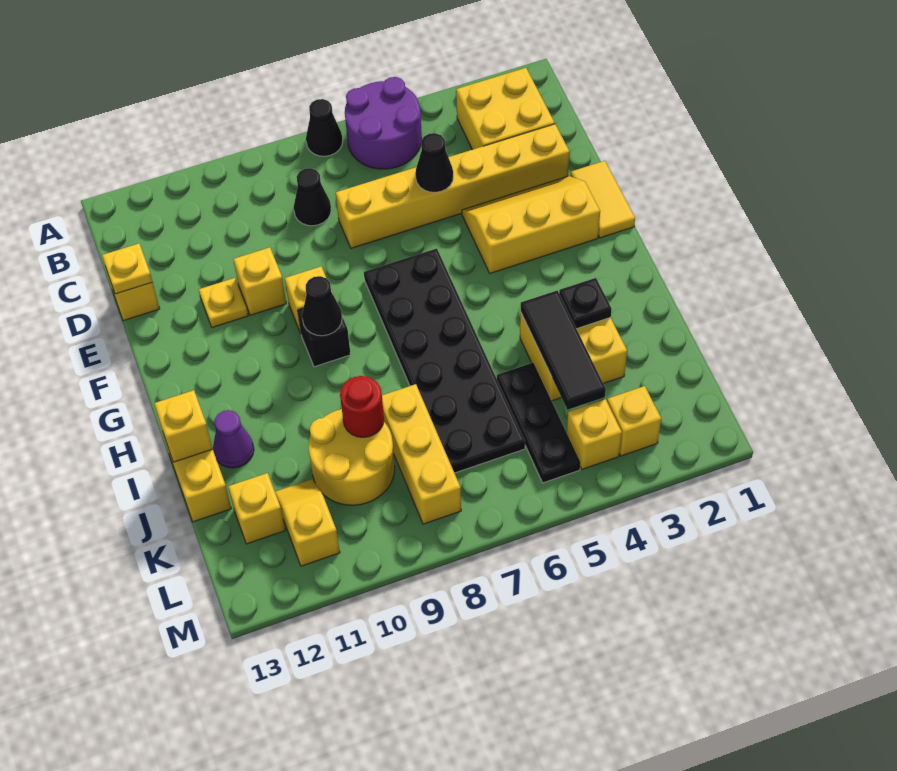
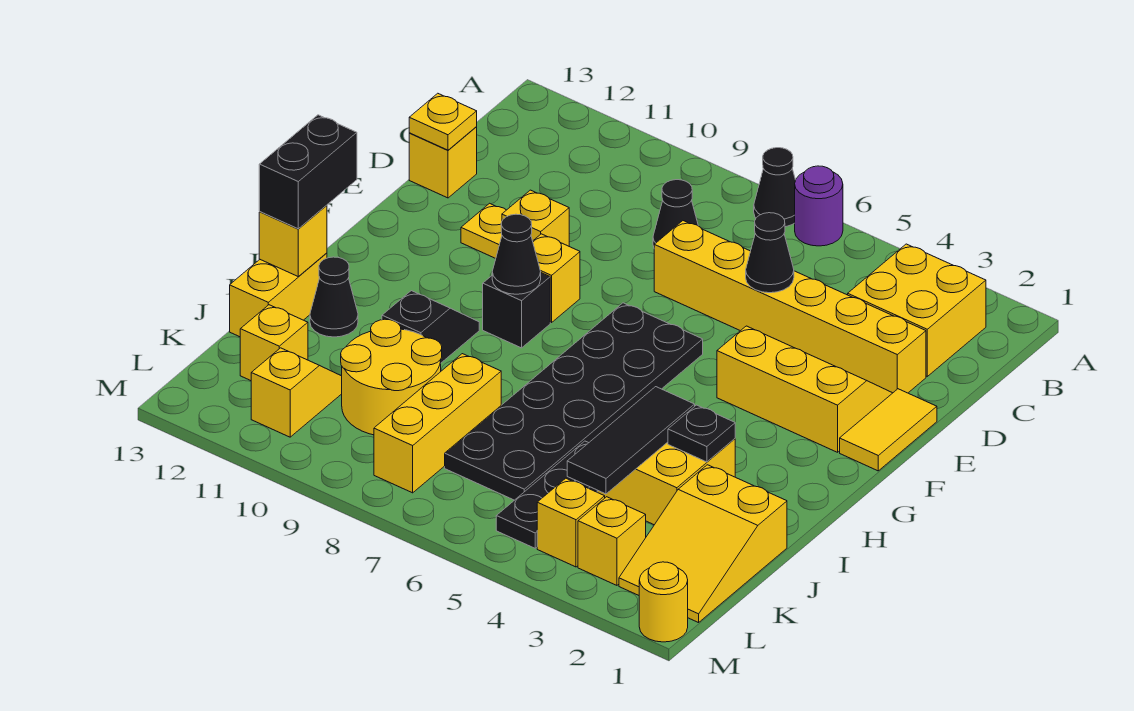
purple 2x2 round brick [345,77,422,169] -> purple 1x1 round brick [795,166,843,246]
none -> black 1x2 slope [382,291,479,363]
none -> black 1x2 brick [259,115,357,229]
purple 1x1 cone [213,410,254,468] -> black 1x1 cone [310,257,358,337]
none -> yellow 2x3 slope [619,465,787,623]
red 1x1 round brick [340,376,384,437] -> none
none -> yellow 1x1 round brick [639,562,688,642]

